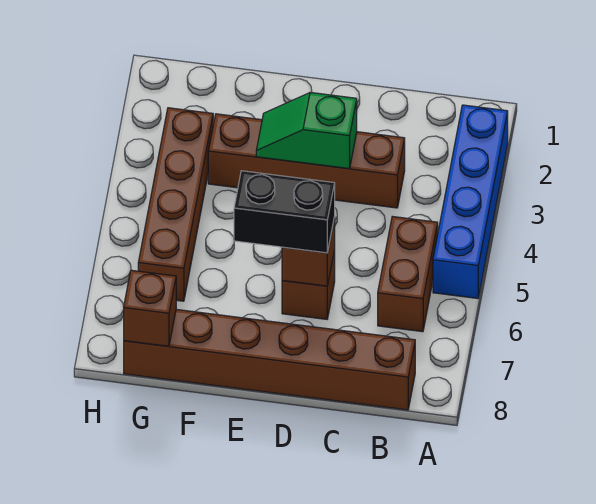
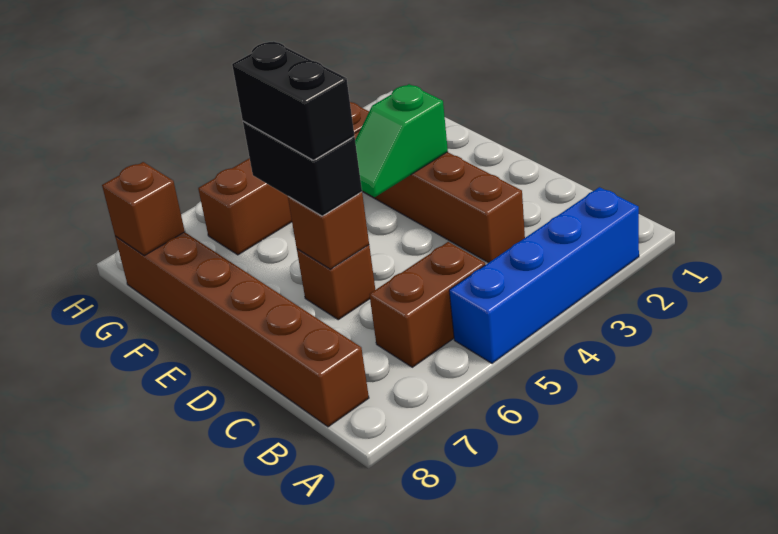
green 1x2 slope [256,92,357,169] -> green 1x2 slope turned to [355,84,448,197]
none -> black 1x2 brick [232,42,354,160]

